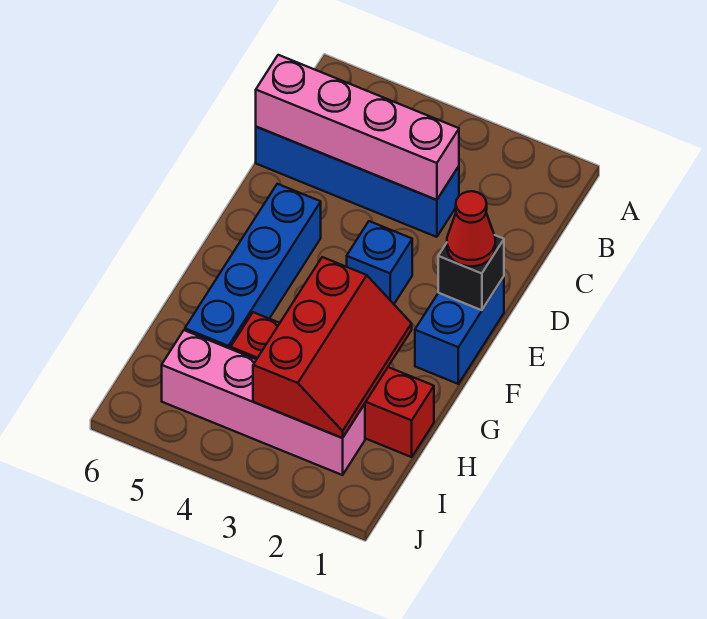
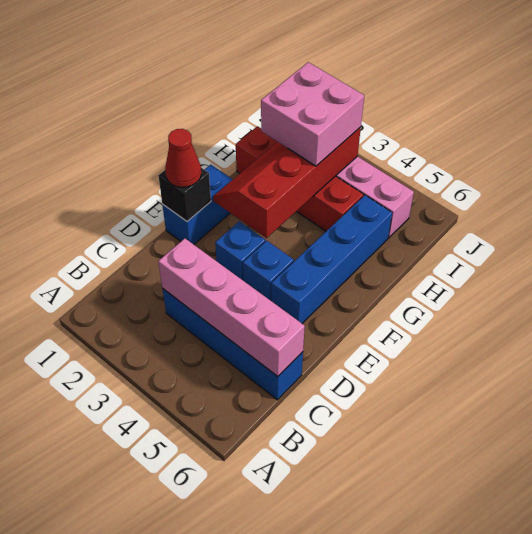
none -> blue 1x1 brick [243,241,294,301]
red 2x3 slope [253,257,412,438] -> red 2x4 slope [213,127,361,238]
none -> pink 2x2 brick [261,62,364,166]

